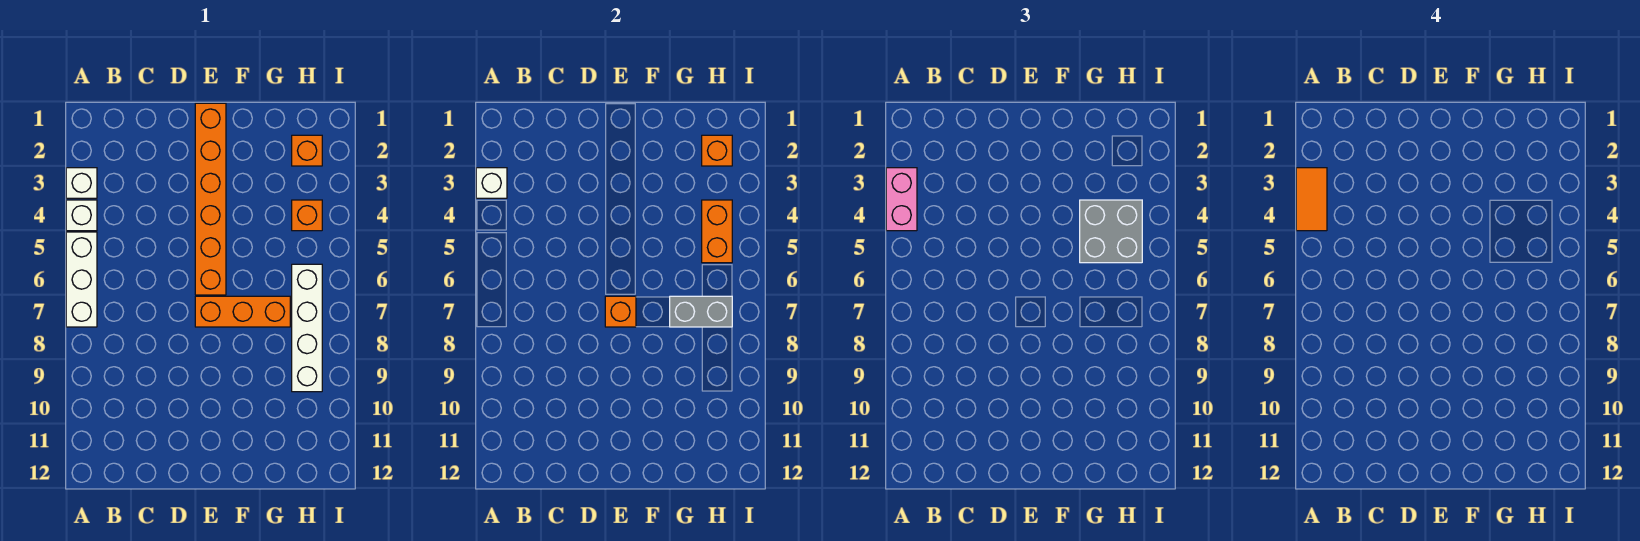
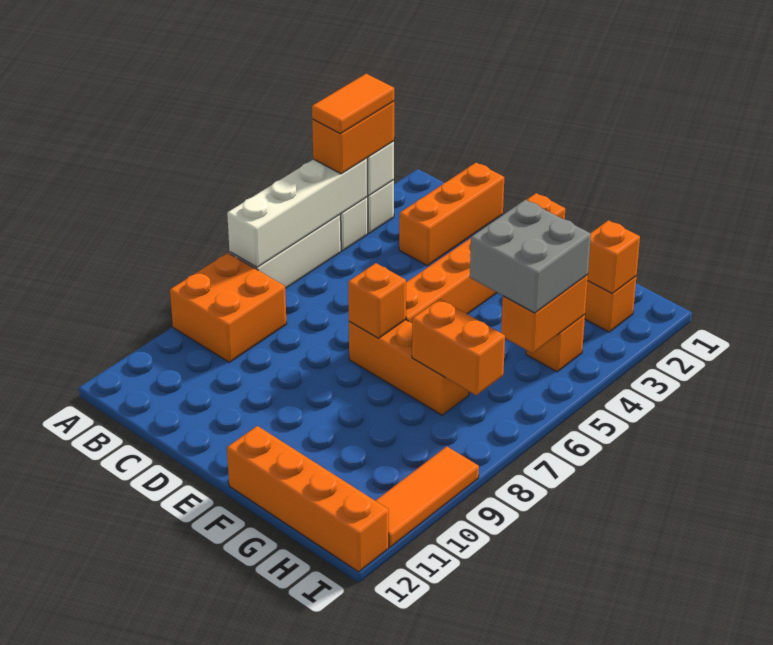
pink 1x2 brick [886,168,917,231] -> orange 1x2 brick [312,101,394,174]
none -> orange 2x2 brick [170,253,287,362]
none -> orange 1x3 brick [399,163,504,266]
none -> orange 1x4 brick [227,426,389,572]
grey 1x2 brick [670,296,732,327] -> orange 1x2 brick [412,299,505,395]
white 1x4 brick [292,264,322,392] -> white 1x4 brick moved to [227,158,367,267]
none -> orange 1x3 tile [376,447,479,547]

